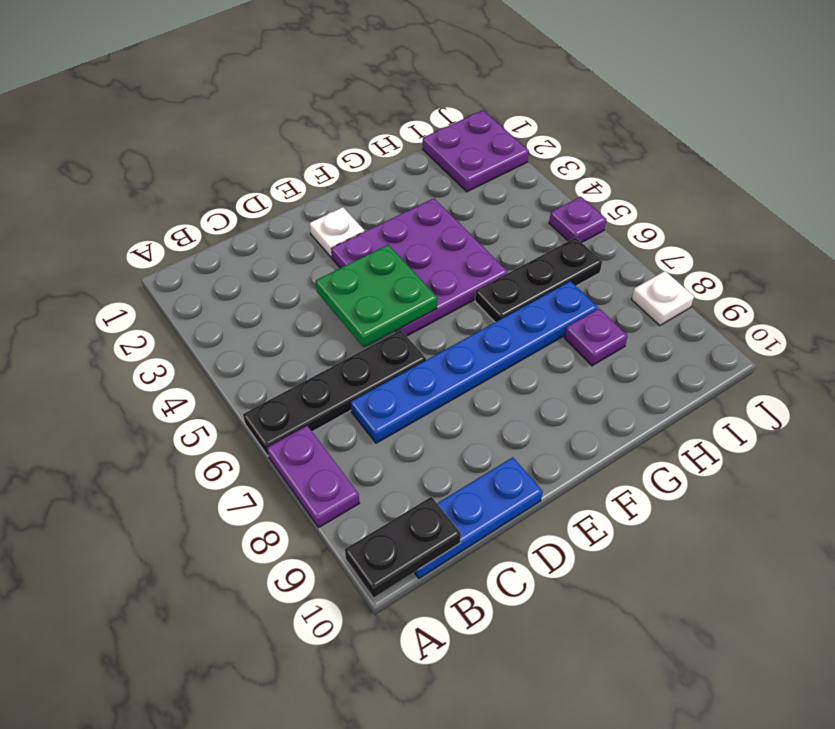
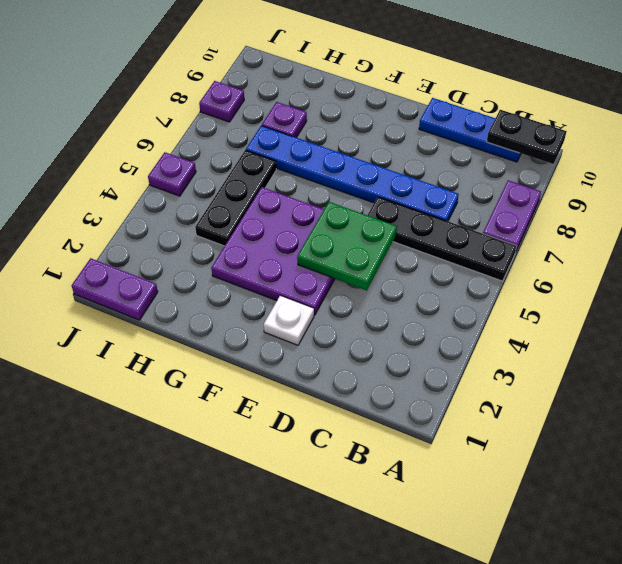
black 1x3 plate [475,237,602,322] -> black 1x3 plate turned to [195,150,276,246]
purple 2x2 plate [423,110,529,192] -> purple 1x2 plate [72,258,158,320]
white 1x1 plate [632,271,694,326] -> purple 1x1 plate [199,81,244,122]

